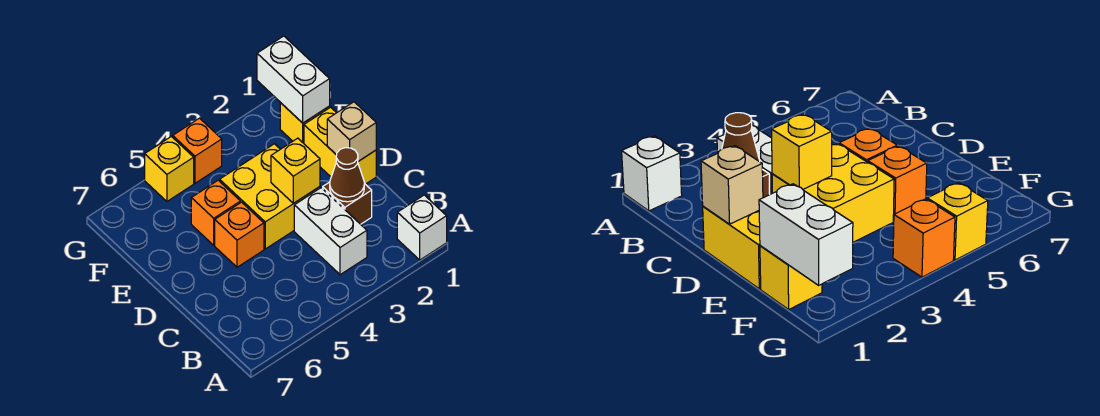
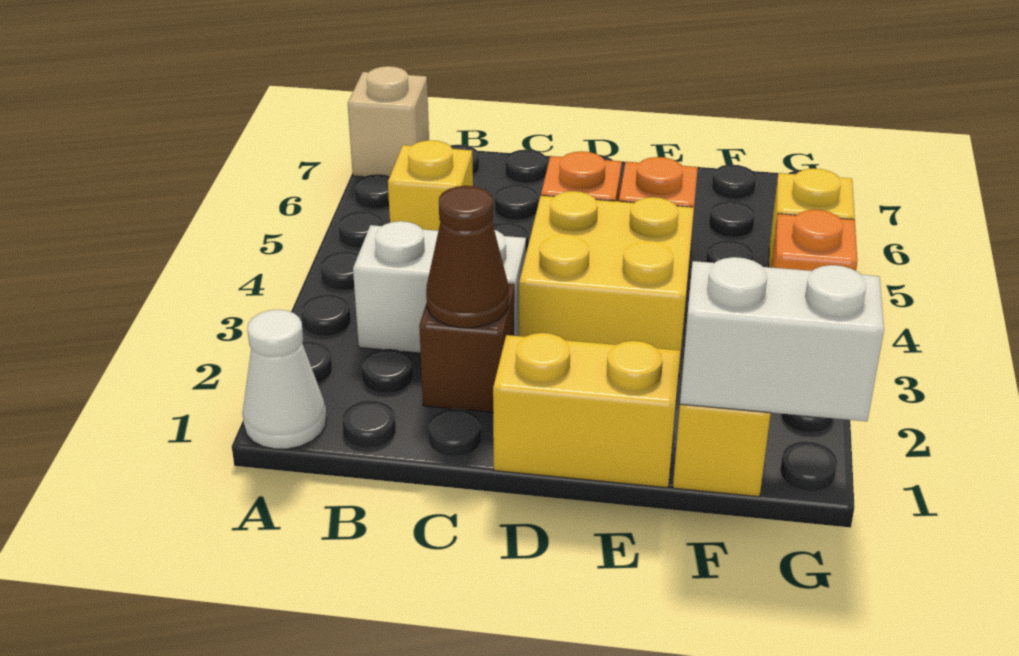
white 1x1 brick [397,195,447,260] -> white 1x1 cone [242,310,327,449]
tan 1x1 brick [327,102,376,161] -> tan 1x1 brick moved to [348,66,429,177]
yellow 1x1 brick [271,138,320,203] -> yellow 1x1 brick moved to [388,140,473,231]

